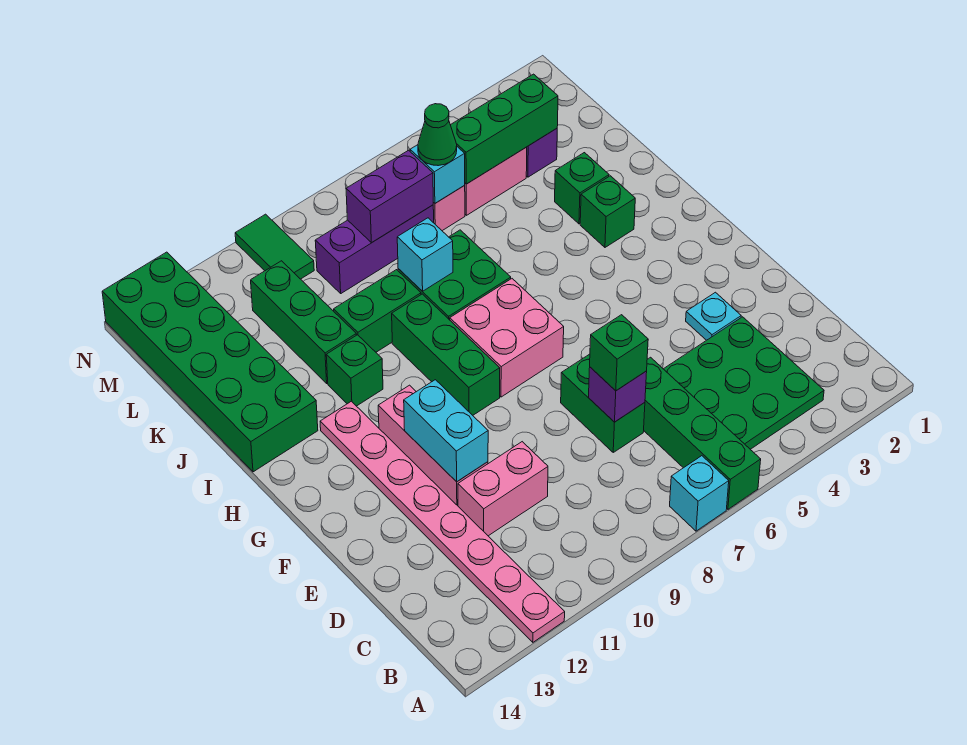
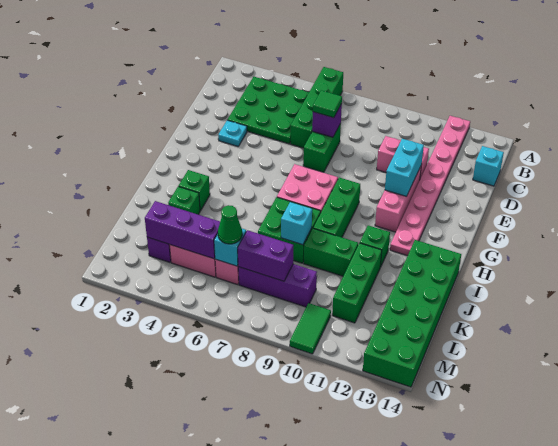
cyan 1x1 brick [670,456,729,531] -> cyan 1x1 brick moved to [473,146,504,186]
green 1x1 brick [590,315,648,391] -> green 1x1 tile [313,90,342,118]
green 1x3 brick [451,74,558,184] -> purple 1x3 brick [145,201,220,259]

